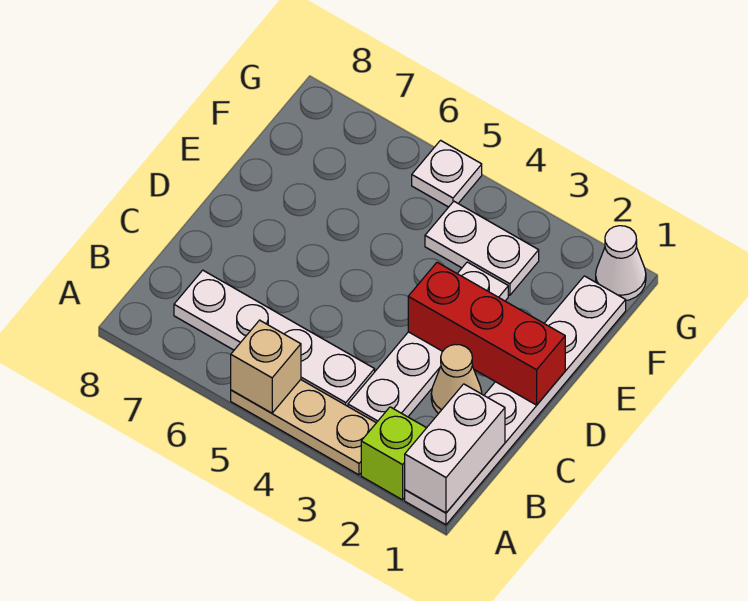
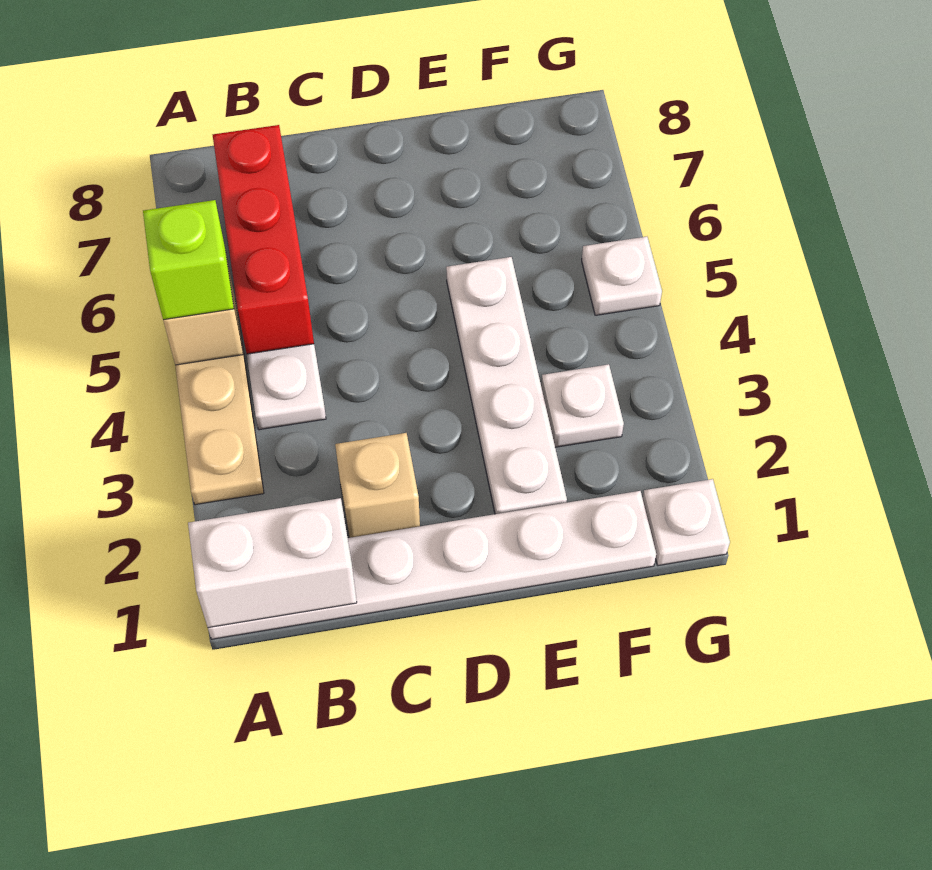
lime 1x1 brick [361,407,426,500] -> lime 1x1 brick moved to [143,200,234,320]
white 1x4 plate [348,262,508,423] -> white 1x4 plate turned to [446,257,567,514]
tan 1x1 cone [431,344,482,413] -> tan 1x1 brick [335,433,420,538]
red 1x3 brick [408,262,565,405] -> red 1x3 brick moved to [213,125,314,354]
white 1x2 plate [425,201,539,295] -> white 1x1 plate [541,364,624,447]
white 1x1 cone [596,226,646,300] -> white 1x1 plate [642,479,730,565]

